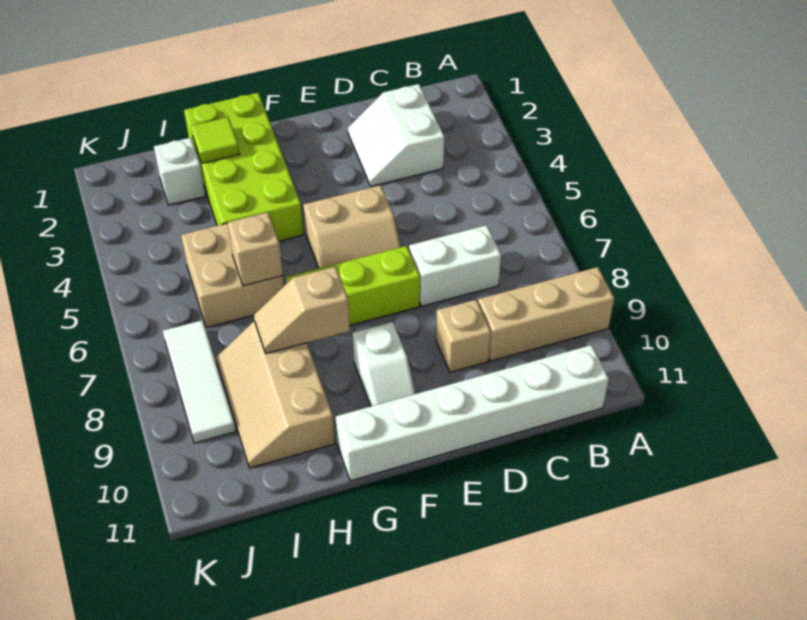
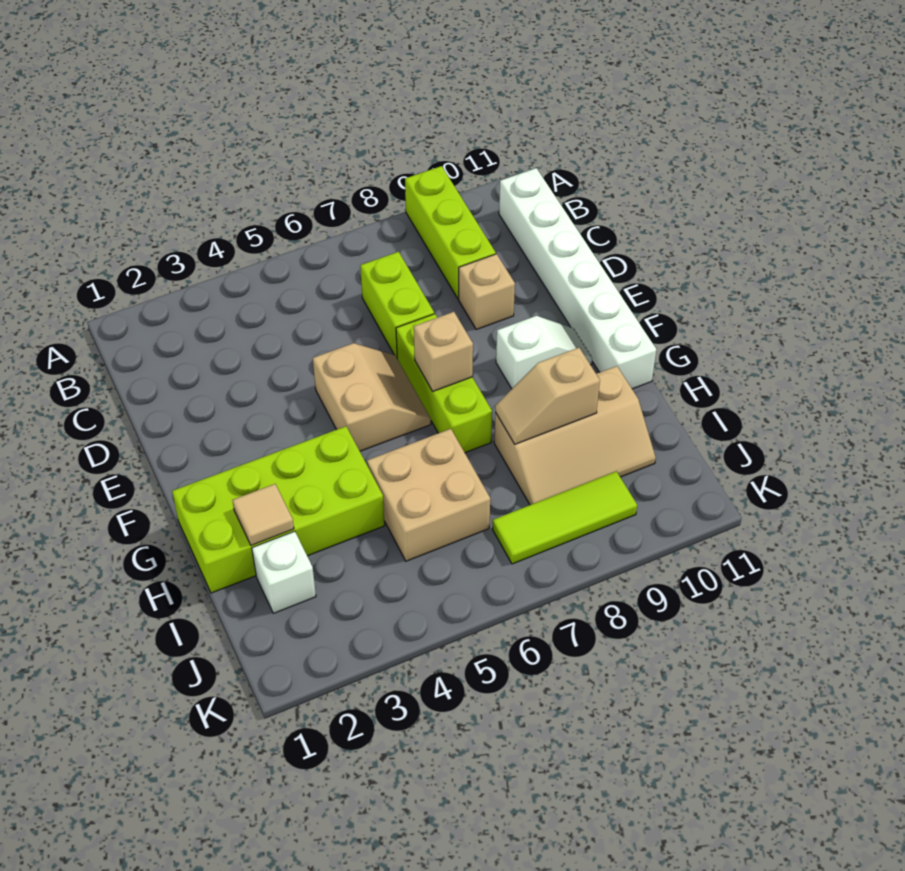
tan 1x3 brick [478,267,614,361] -> lime 1x3 brick [405,166,496,299]
white 2x2 slope [348,84,444,186] -> none
white 1x2 brick [409,225,501,306] -> lime 1x2 brick [360,252,434,358]
tan 1x2 slope [254,267,350,353] -> tan 1x2 slope turned to [495,348,600,444]
lime 1x1 tile [191,117,239,163] -> tan 1x1 tile [232,484,294,545]
tan 1x1 brick [228,212,283,286] -> tan 1x1 brick moved to [414,312,473,391]
white 1x3 tile [163,320,236,443] -> lime 1x3 tile [492,471,637,564]

